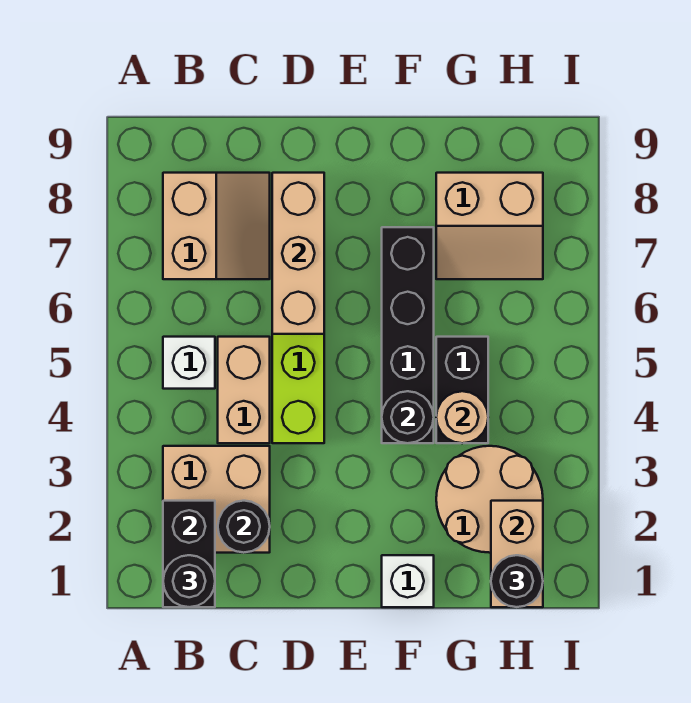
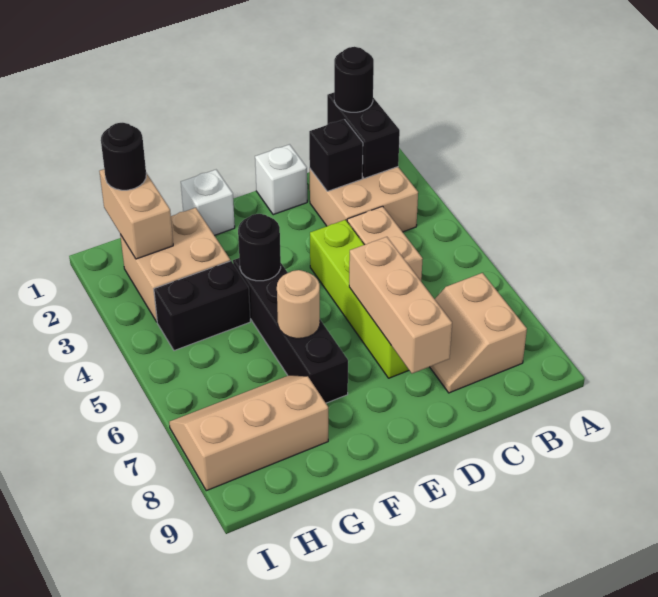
white 1x1 brick [163,337,215,389] -> white 1x1 brick moved to [255,144,307,215]
black 1x1 round brick [218,501,270,553] -> black 1x1 brick [309,119,363,191]
tan 2x2 round brick [436,446,543,553] -> tan 2x2 brick [120,208,230,322]
black 1x2 brick [436,337,488,443] -> black 1x2 brick turned to [154,261,250,351]
tan 1x1 round brick [436,391,488,443] -> tan 1x1 round brick moved to [277,270,320,339]
tan 2x2 slope [436,173,543,279] -> tan 2x3 slope [169,375,328,491]

